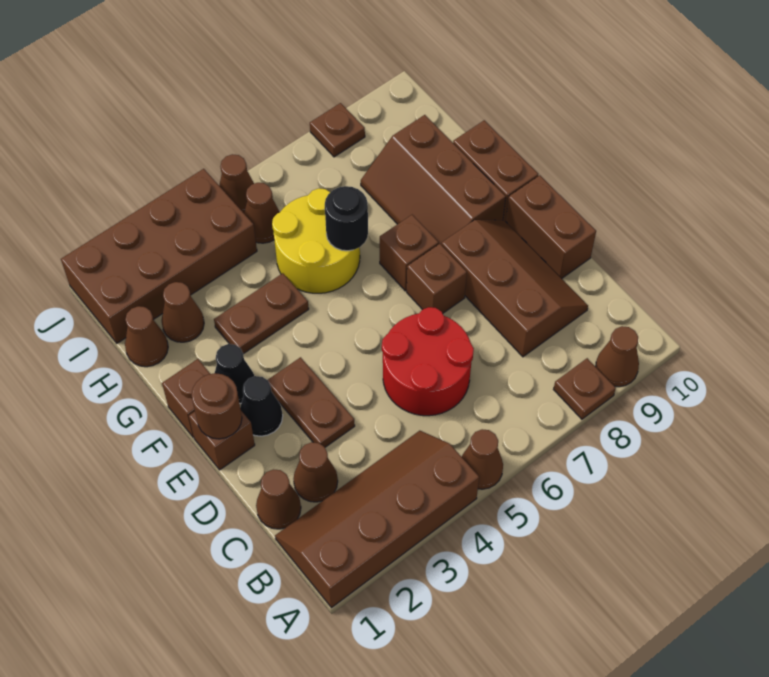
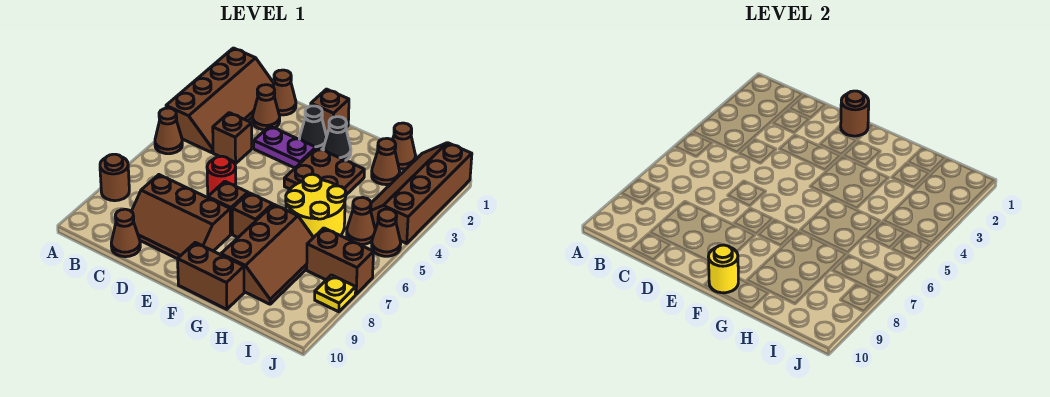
brown 1x1 plate [554,358,616,419] -> brown 1x1 round brick [100,154,129,201]
brown 1x1 cone [596,326,639,387] -> brown 1x1 cone moved to [111,209,140,257]
red 2x2 round brick [382,307,474,416] -> red 1x1 round brick [207,156,236,196]
brown 1x2 plate [268,357,355,447] -> purple 1x2 plate [254,126,316,168]
brown 1x2 brick [506,175,596,278] -> brown 1x2 brick moved to [307,228,374,294]
brown 1x1 brick [162,359,210,437] -> brown 1x1 brick moved to [213,113,252,164]
brown 2x3 slope [361,115,506,244] -> brown 2x3 slope turned to [221,205,314,304]
none -> yellow 1x1 round brick [709,245,738,293]
brown 1x2 plate [214,273,309,354] -> brown 2x2 plate [284,148,364,195]
black 1x1 round brick [325,186,368,251] -> none
brown 2x4 brick [61,169,257,343] -> brown 2x4 slope [371,143,472,243]
brown 1x1 plate [310,103,365,157] -> yellow 1x1 plate [315,275,356,312]

